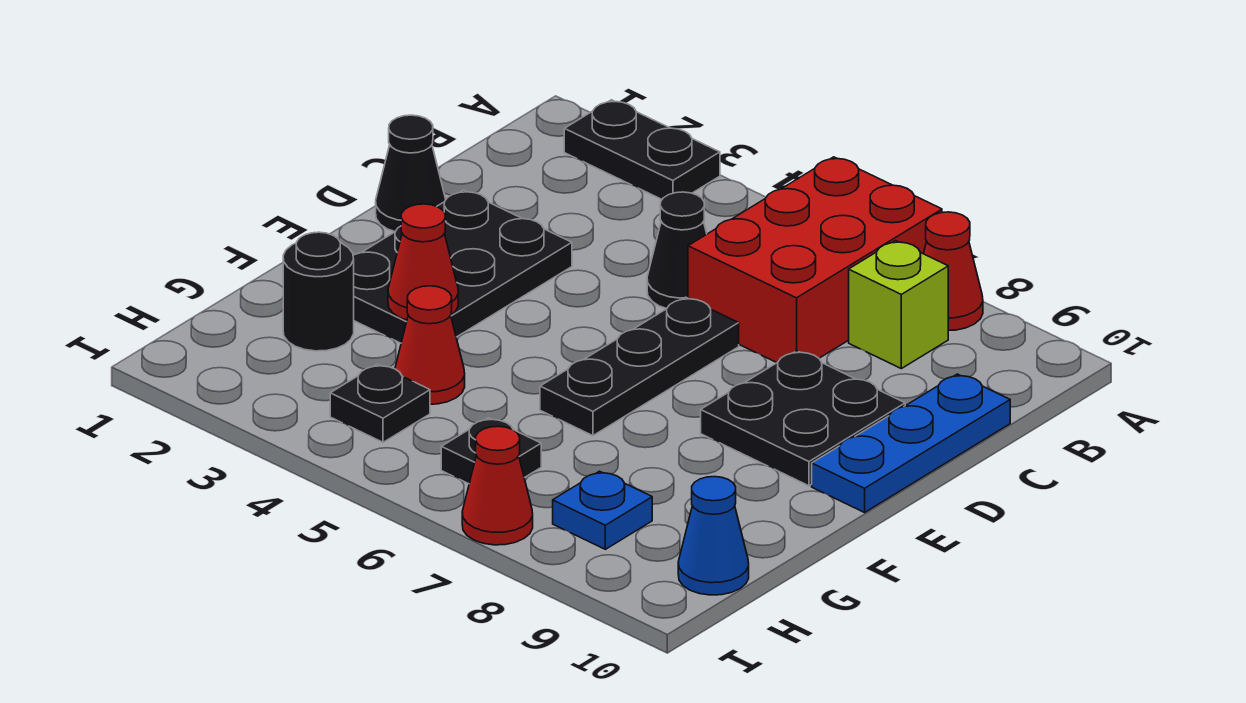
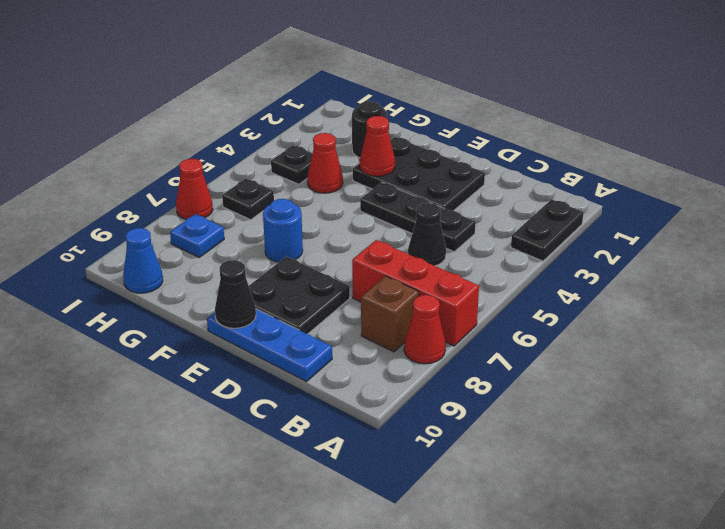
red 2x3 brick [688,157,942,363] -> red 1x3 brick [352,240,479,346]
lime 1x1 brick [849,241,948,369] -> brown 1x1 brick [361,276,419,352]
black 1x1 cone [376,115,446,232] -> black 1x1 cone moved to [215,260,256,328]
black 1x3 plate [540,297,739,436] -> black 1x3 plate moved to [360,182,476,252]
none -> blue 1x1 round brick [263,199,303,262]

